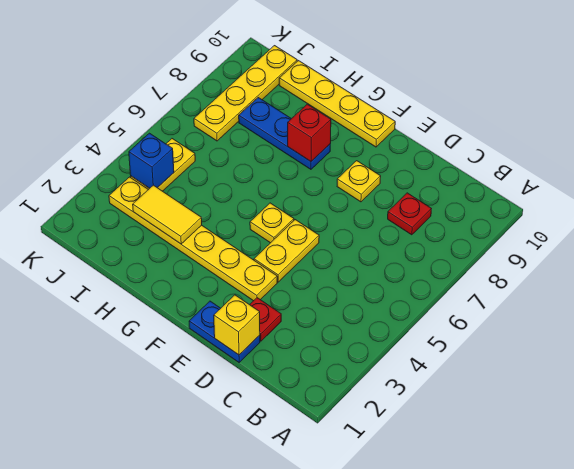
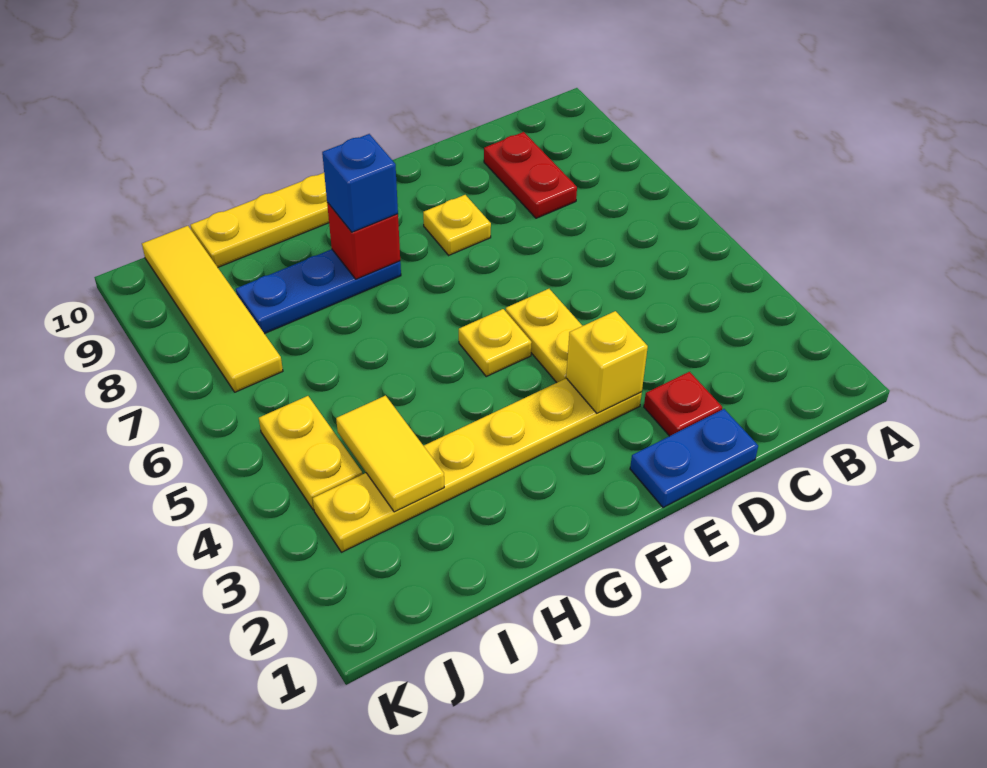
red 1x1 plate [388,193,431,235] -> red 1x2 plate [484,132,577,218]
yellow 1x1 brick [214,295,260,355] -> yellow 1x1 brick moved to [566,311,648,413]
yellow 1x2 tile [133,185,202,244] -> yellow 1x2 tile turned to [336,396,444,512]
blue 1x1 brick [129,133,174,188] -> blue 1x1 brick moved to [322,134,398,232]
yellow 1x4 plate [194,46,297,141] -> yellow 1x4 tile [142,226,283,392]

